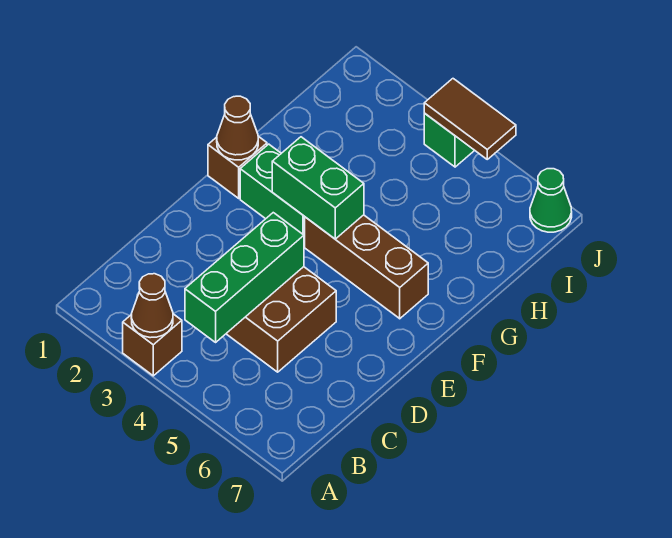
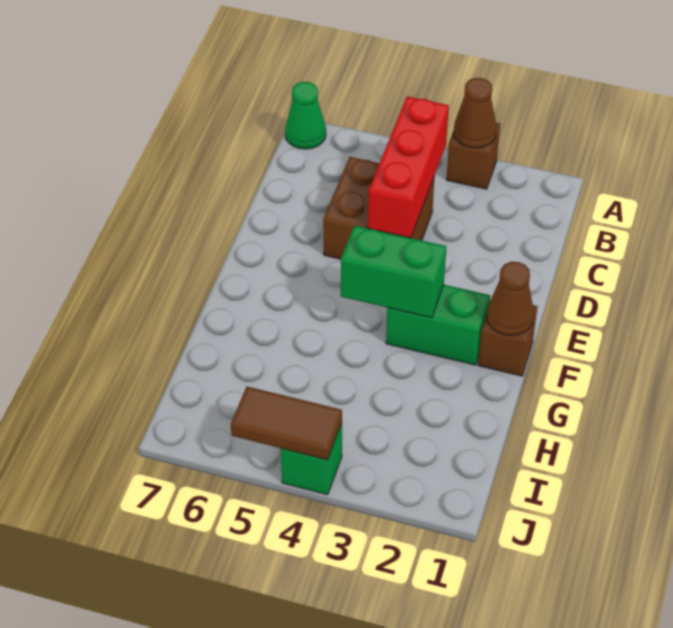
green 1x3 brick [185,213,304,342] -> red 1x3 brick [368,97,449,238]
brown 1x3 brick [305,215,428,319] -> none
green 1x1 cone [530,169,572,232] -> green 1x1 cone moved to [285,82,326,149]

